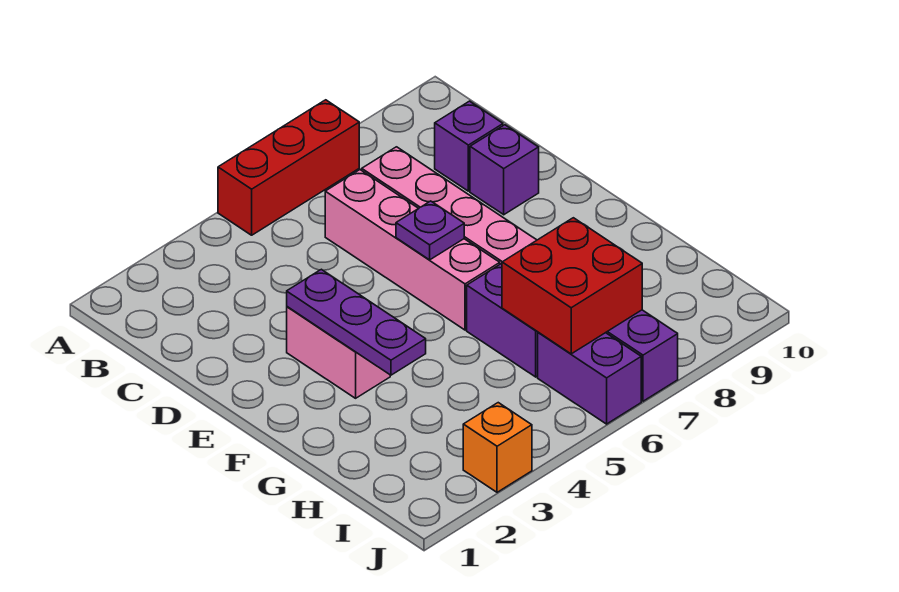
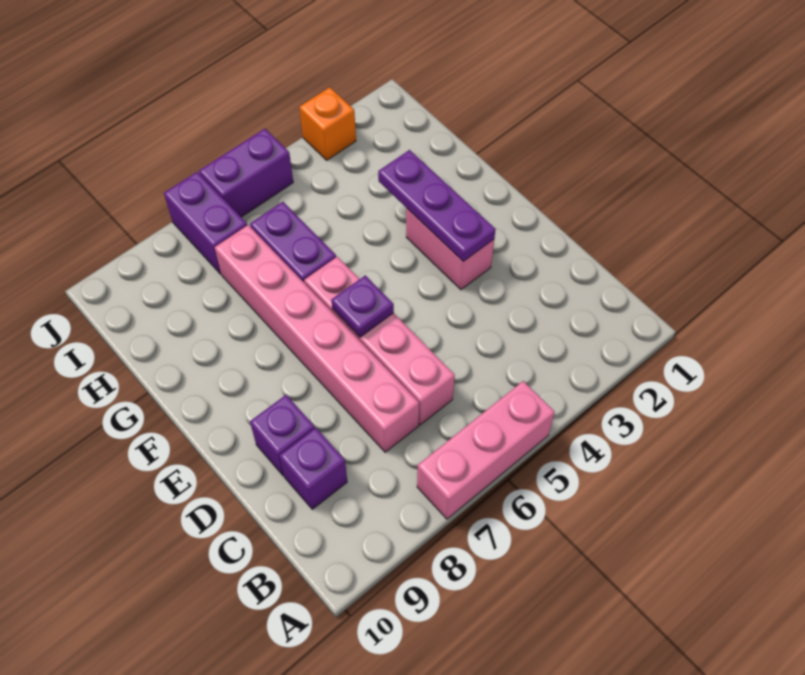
red 1x3 brick [218,100,359,235] -> pink 1x3 brick [417,381,555,519]
red 2x2 brick [502,218,642,354] -> none
purple 1x2 brick [538,332,641,424] -> purple 1x2 brick turned to [199,129,293,217]

